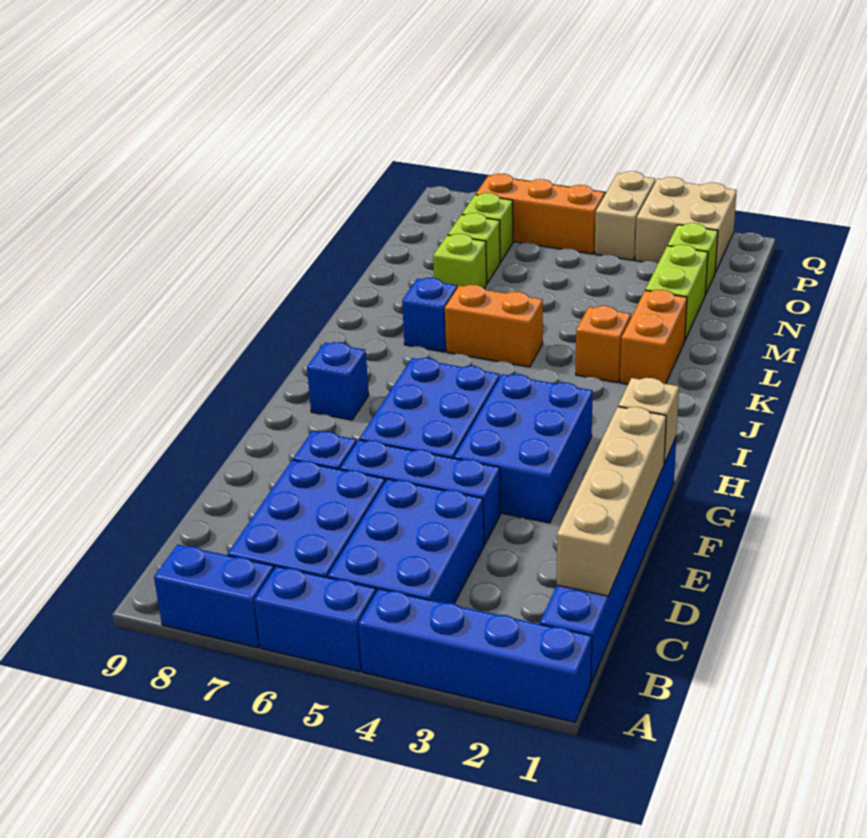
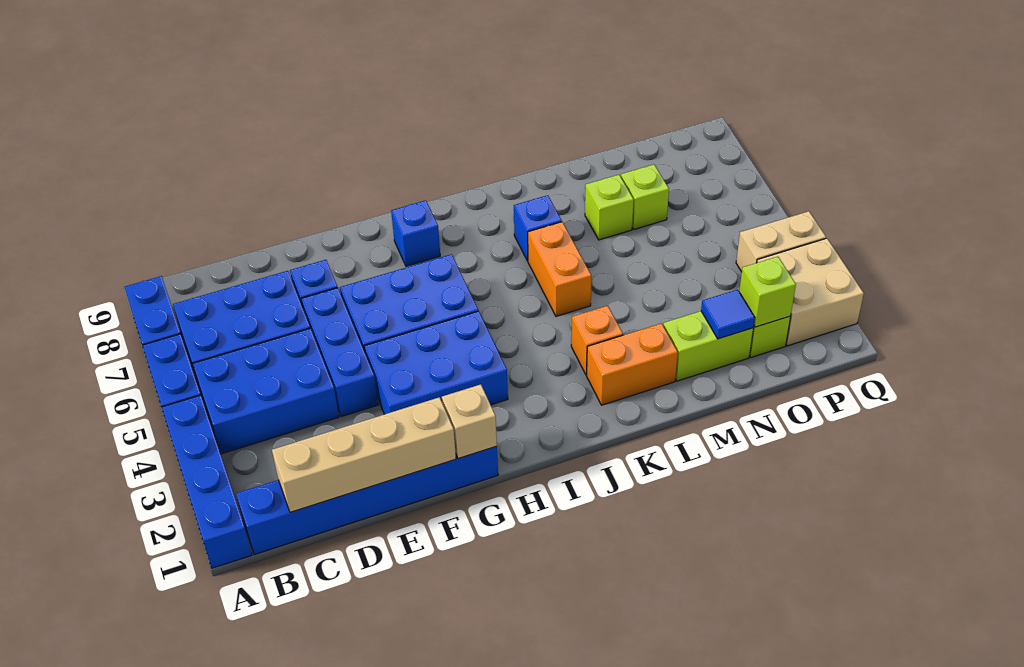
none -> blue 1x1 tile [701,290,755,339]
lime 1x1 brick [462,193,513,262] -> lime 1x1 brick moved to [739,257,796,327]
orange 1x3 brick [476,174,605,254] -> none

